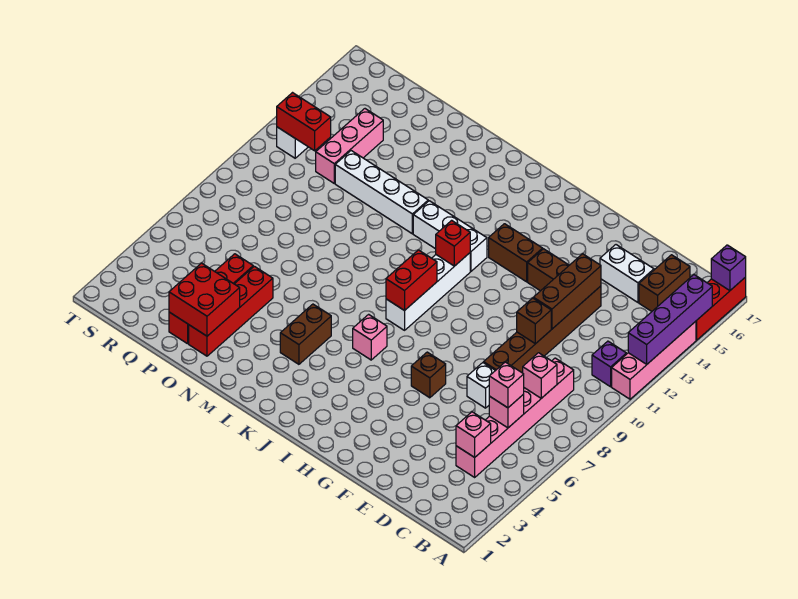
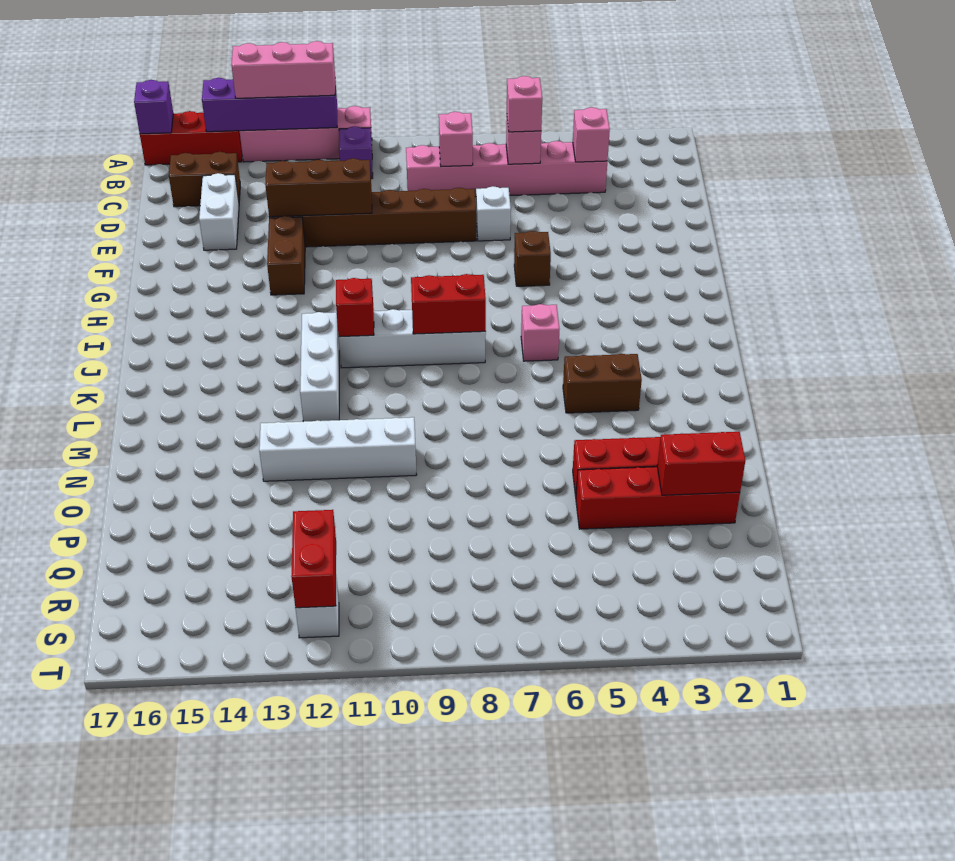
brown 1x1 brick [517,298,551,344] -> none
brown 1x2 brick [489,224,543,282] -> none
white 1x4 brick [335,151,428,234] -> white 1x4 brick turned to [259,417,417,481]
red 2x2 brick [169,263,240,336] -> red 1x2 brick [657,432,745,495]
pink 1x3 brick [316,109,383,183] -> pink 1x3 brick moved to [232,41,335,98]

